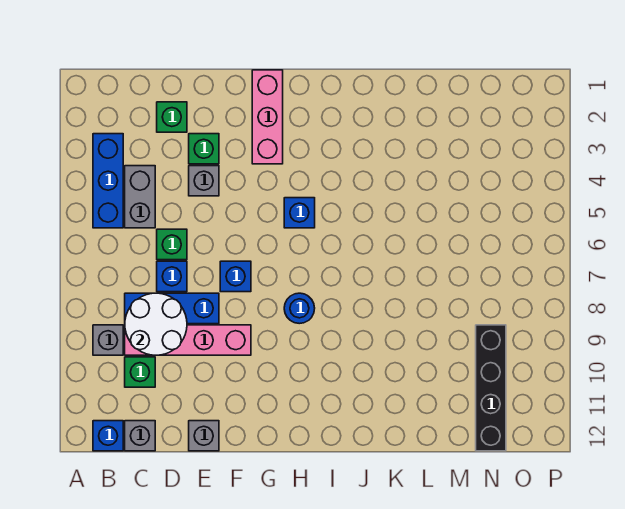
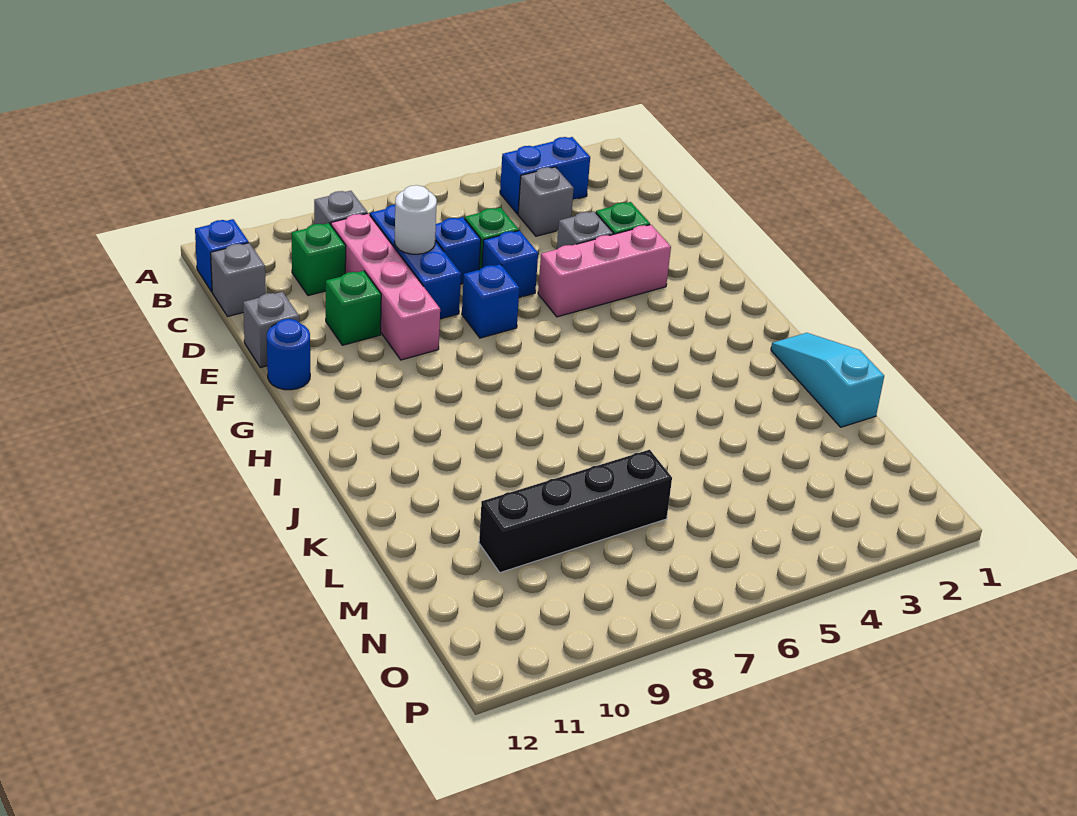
blue 1x3 brick [93,134,123,228] -> blue 1x2 brick [500,137,590,214]
grey 1x2 brick [125,166,155,228] -> grey 1x1 brick [518,167,574,236]
white 2x2 round brick [125,293,187,355] -> white 1x1 round brick [395,185,437,254]
green 1x1 brick [157,102,187,132] -> green 1x1 brick moved to [326,271,381,345]
pink 1x3 brick [252,70,283,164] -> pink 1x3 brick moved to [538,225,671,317]
blue 1x1 brick [284,198,315,228] -> blue 1x1 brick moved to [482,231,538,298]
blue 1x1 round brick [284,293,315,324] -> blue 1x1 round brick moved to [267,319,310,390]
none -> cyan 1x3 slope [771,333,884,427]
black 1x4 brick [476,325,506,451] -> black 1x4 brick moved to [479,450,672,573]

